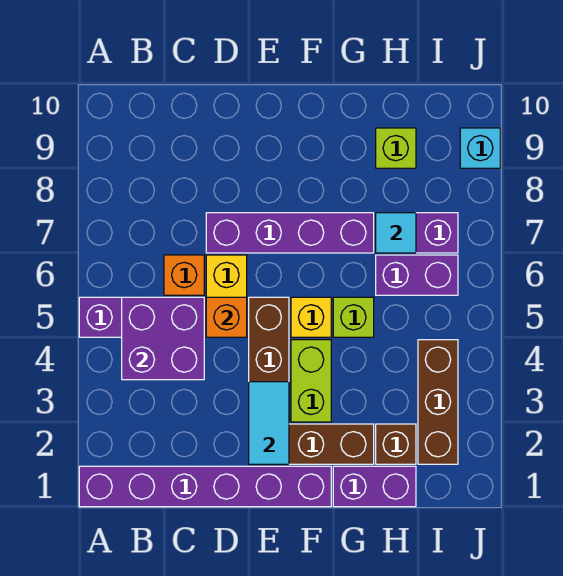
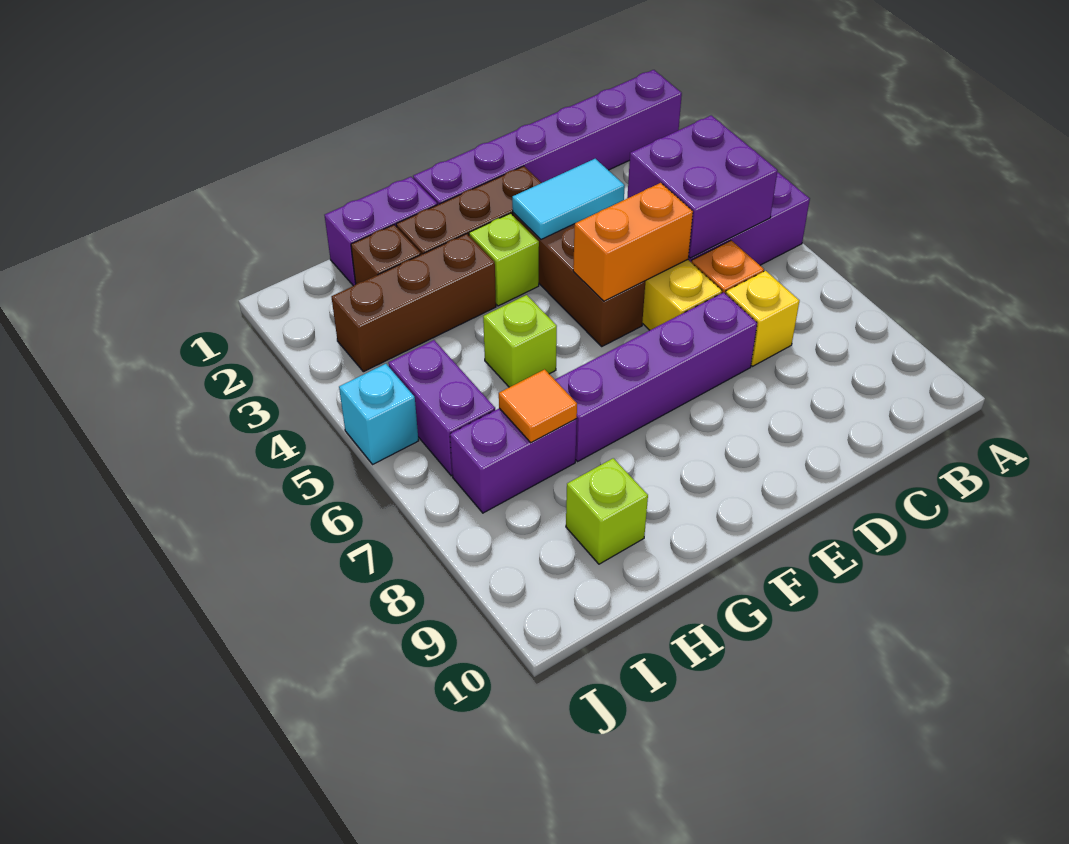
orange 1x1 brick [206,297,247,337] -> orange 1x2 brick [573,183,693,301]
cyan 1x2 tile [249,382,289,464] -> cyan 1x2 tile turned to [512,159,625,239]
lime 1x2 brick [291,340,331,422] -> lime 1x1 brick [469,213,539,306]
yellow 1x1 brick [291,297,331,337] -> yellow 1x1 brick moved to [726,271,800,366]
purple 1x2 brick [376,255,458,295] -> purple 1x2 brick turned to [388,340,495,476]
cyan 1x1 tile [376,213,416,253] -> orange 1x1 tile [499,369,577,443]
brown 1x3 brick [418,340,458,464] -> brown 1x3 brick turned to [332,234,496,372]
cyan 1x1 brick [460,128,500,168] -> cyan 1x1 brick moved to [339,364,419,464]

